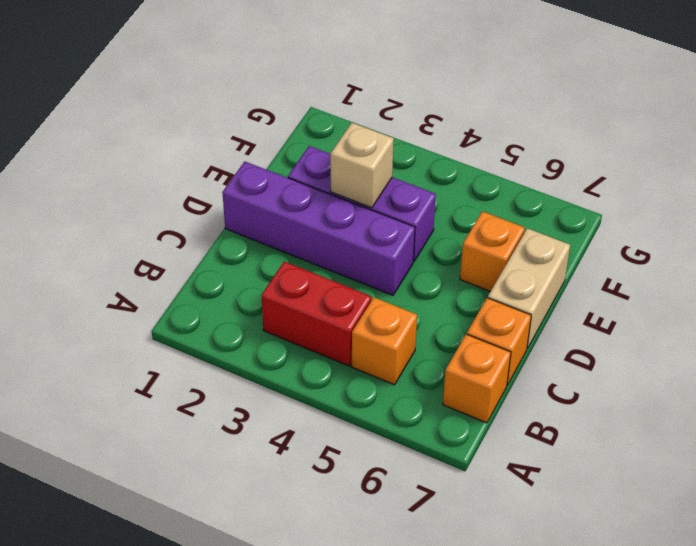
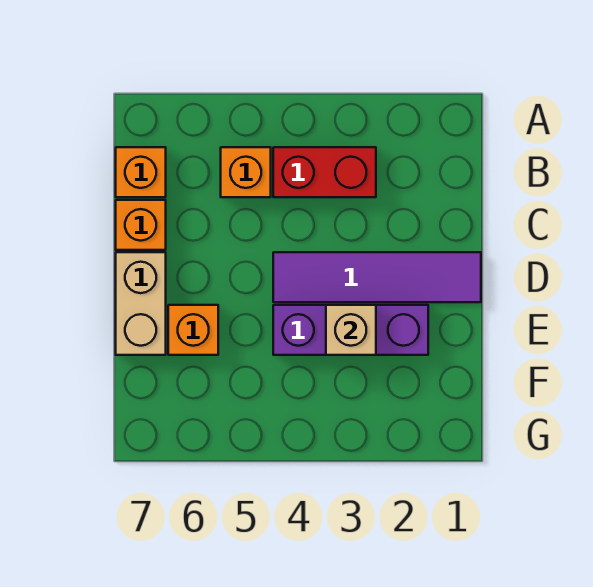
purple 1x4 brick [222,162,415,295] -> purple 1x4 tile [273,252,481,302]

